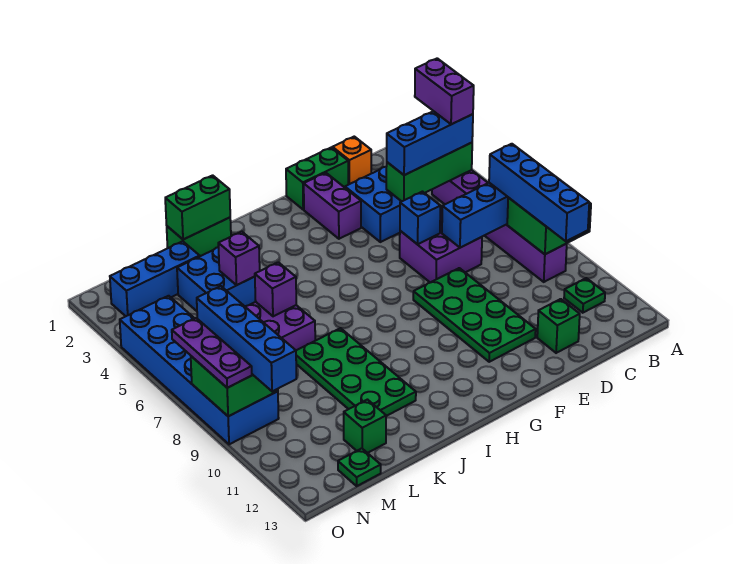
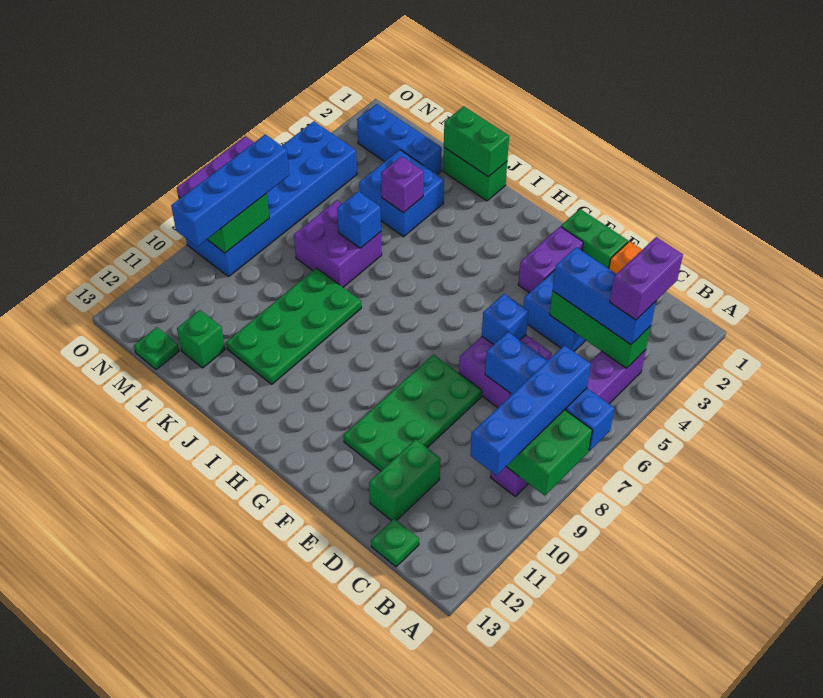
green 1x1 plate [564,278,605,313] -> green 1x1 plate moved to [371,519,419,567]
green 1x1 brick [537,299,580,353] -> green 1x2 brick [369,439,440,521]
purple 1x1 brick [255,262,296,316] -> blue 1x1 brick [337,191,381,248]

